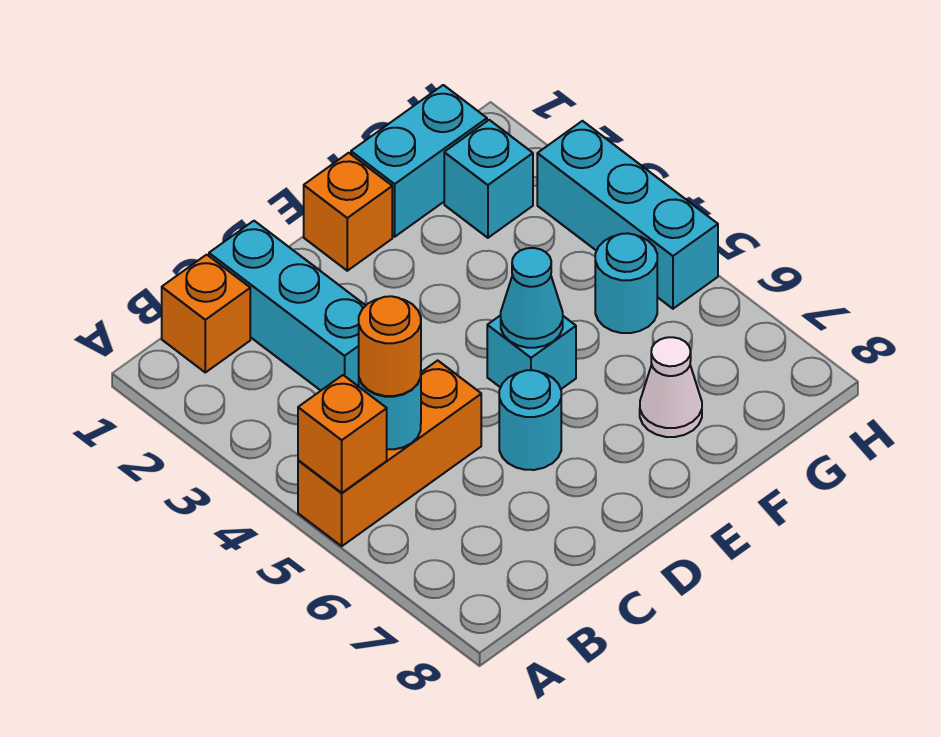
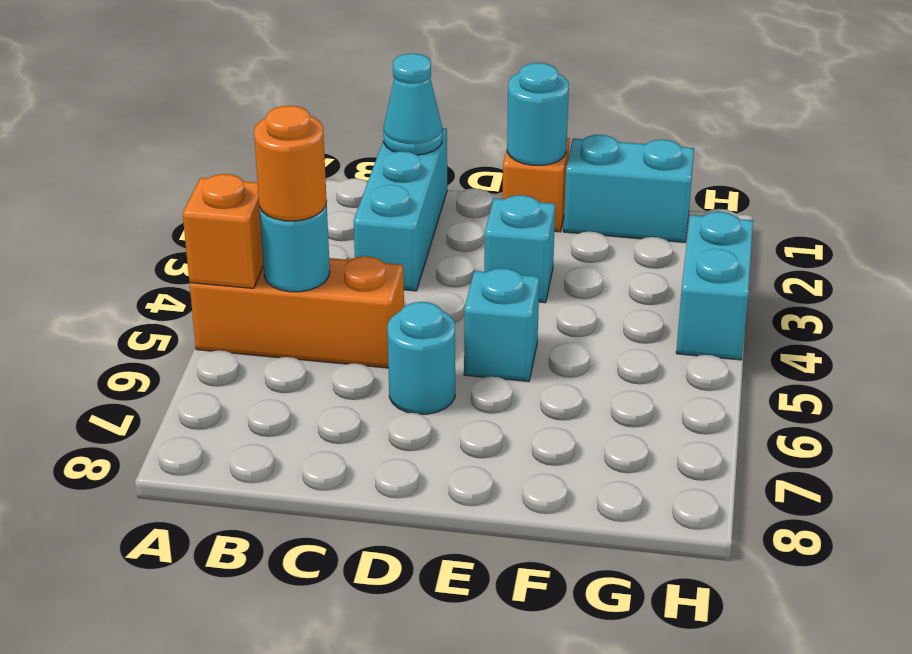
orange 1x1 brick [162,255,250,372] -> none
cyan 1x1 cone [501,248,563,348] -> cyan 1x1 cone moved to [383,53,442,155]
white 1x1 cone [640,337,702,437] -> none
cyan 1x1 brick [444,120,533,238] -> cyan 1x1 brick moved to [484,195,555,303]
cyan 1x1 round brick [595,233,657,333] -> cyan 1x1 round brick moved to [507,63,569,165]
cyan 1x3 brick [537,121,718,309] -> cyan 1x2 brick [676,212,753,360]

